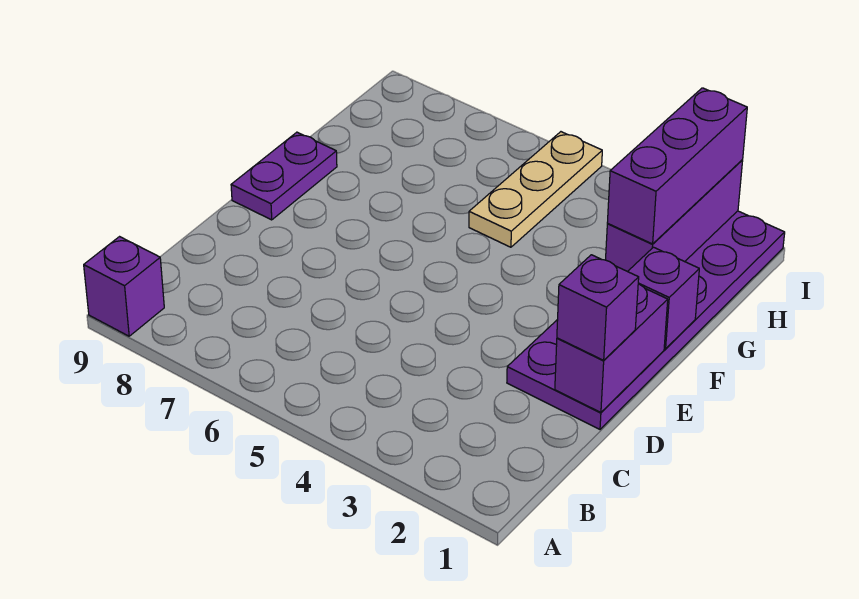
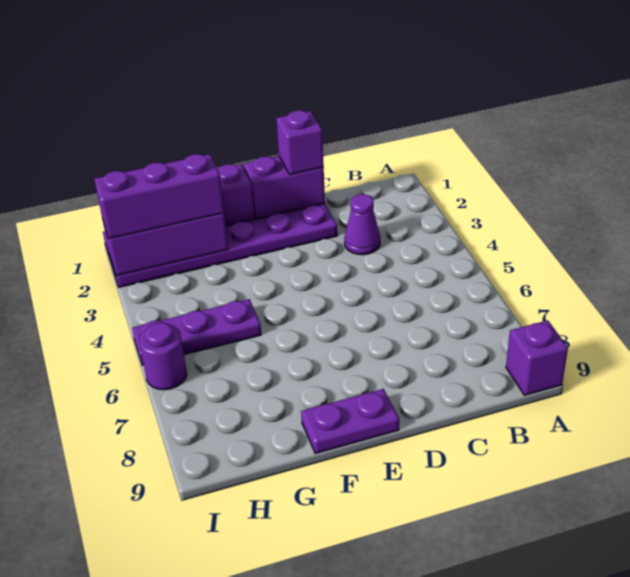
none -> purple 1x1 cone [344,194,380,255]
tan 1x3 plate [469,132,602,247] -> purple 1x3 plate [132,299,261,365]
none -> purple 1x1 round brick [139,323,187,390]

